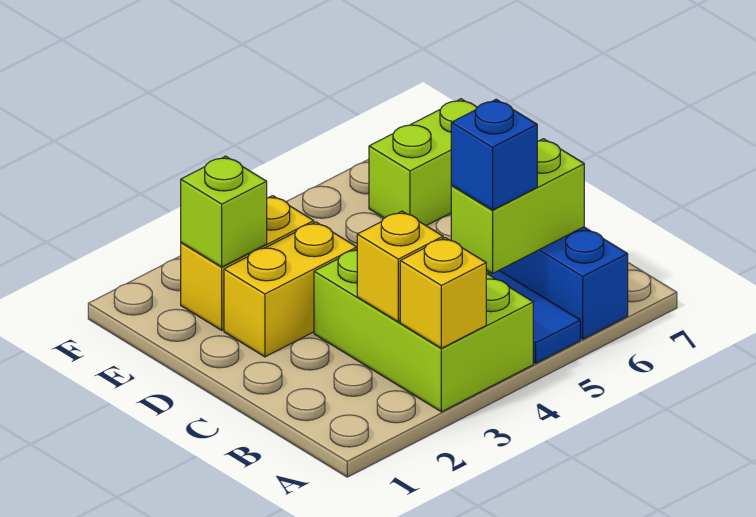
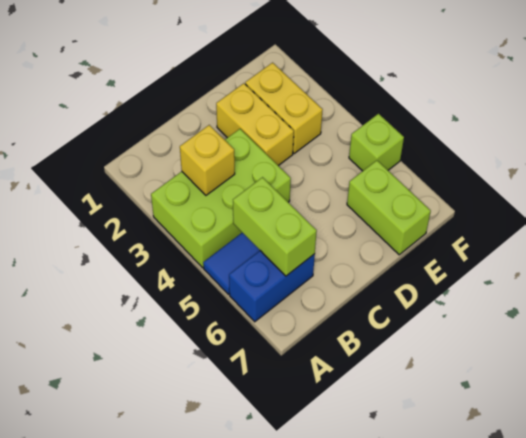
yellow 1x1 brick [400,238,486,348] -> none
blue 1x1 brick [451,99,537,210] -> none
lime 1x1 brick [181,156,267,267] -> lime 1x1 brick moved to [349,114,404,171]

